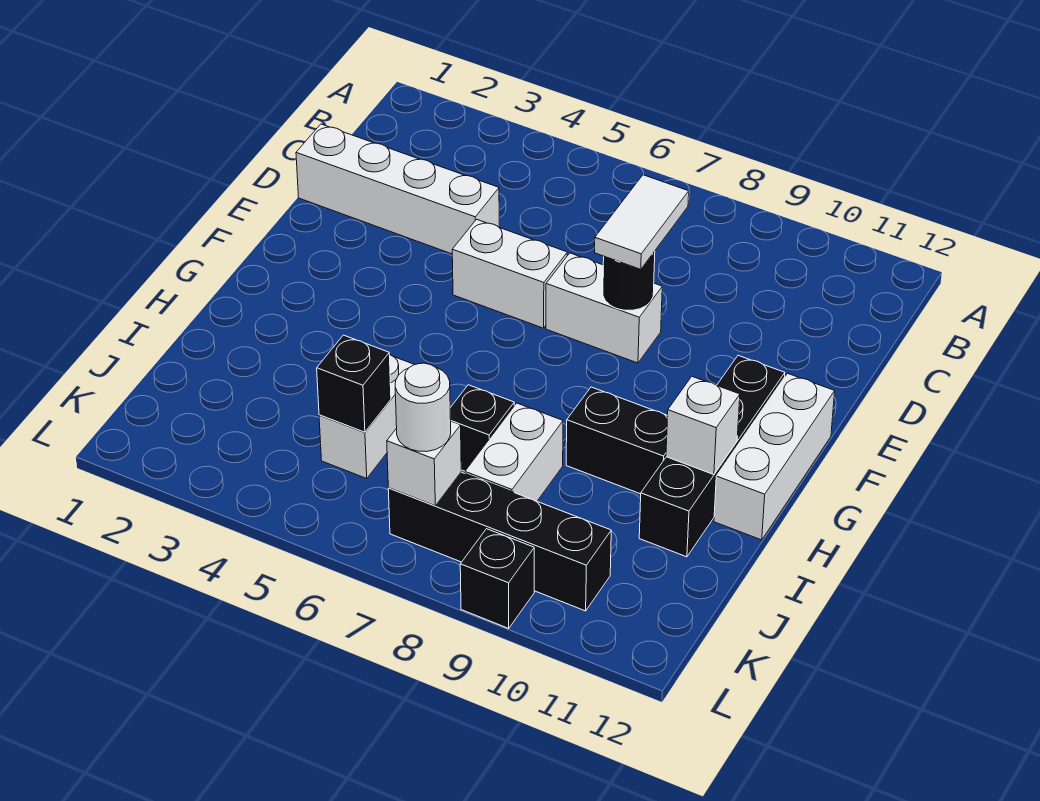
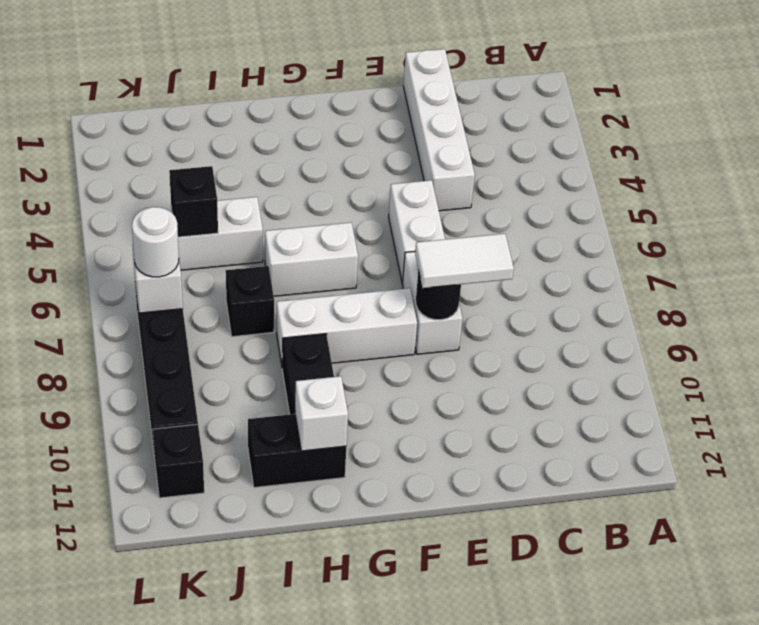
black 1x4 brick [639,355,785,557] -> black 1x2 brick [248,414,346,488]
white 1x3 brick [714,373,835,540] -> white 1x3 brick moved to [277,288,417,365]
white 1x2 brick [465,403,563,501] -> white 1x2 brick moved to [265,222,358,296]
black 1x1 brick [460,529,534,628] -> black 1x1 brick moved to [153,424,204,498]

